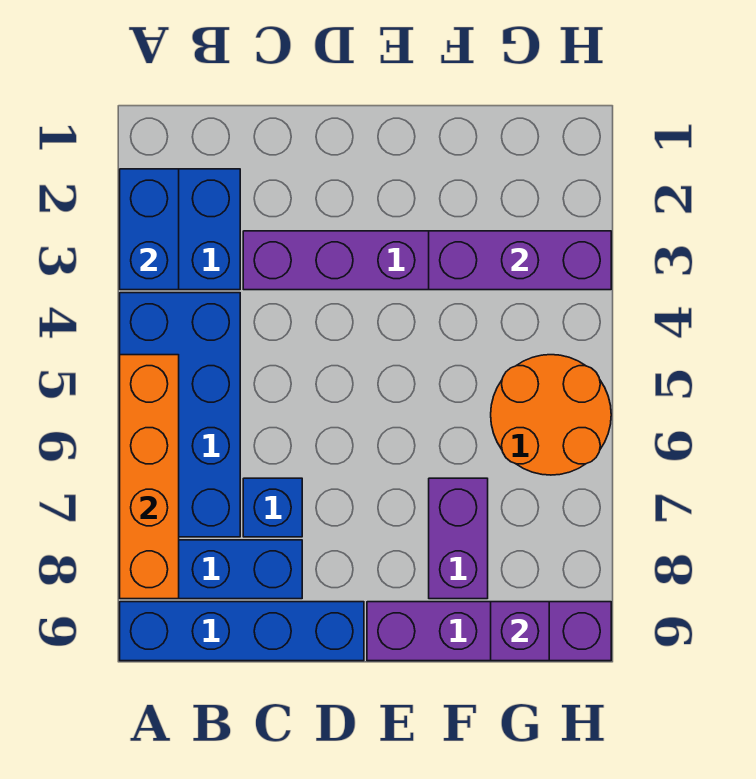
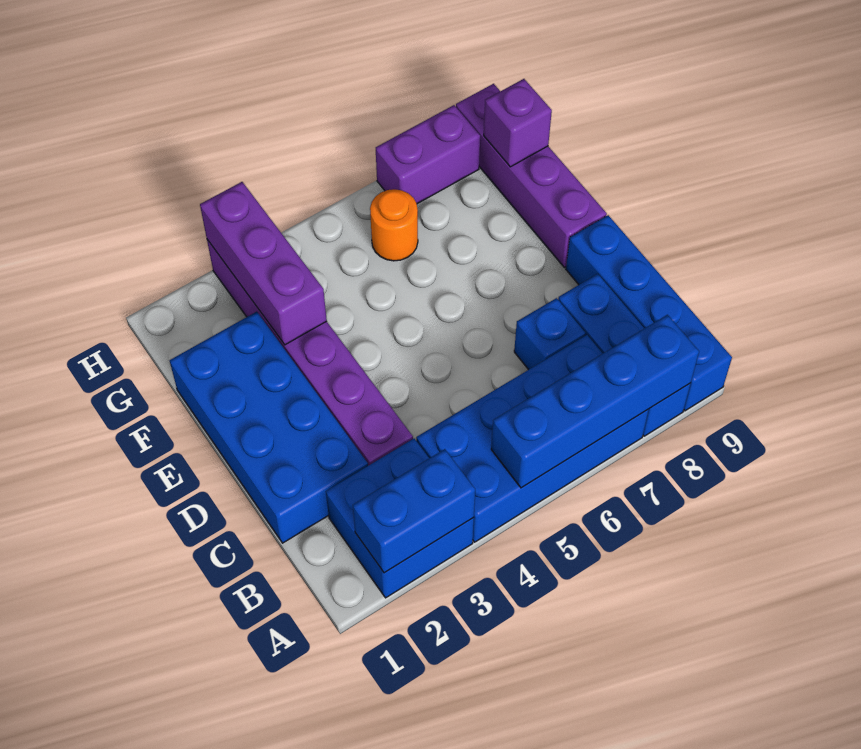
orange 1x4 brick [120,355,179,599] -> blue 1x4 brick [491,315,699,488]
none -> blue 2x4 brick [170,312,368,543]
purple 1x2 brick [429,478,488,599] -> purple 1x2 brick moved to [376,105,480,204]
orange 2x2 round brick [491,355,611,475] -> orange 1x1 round brick [370,189,418,261]

